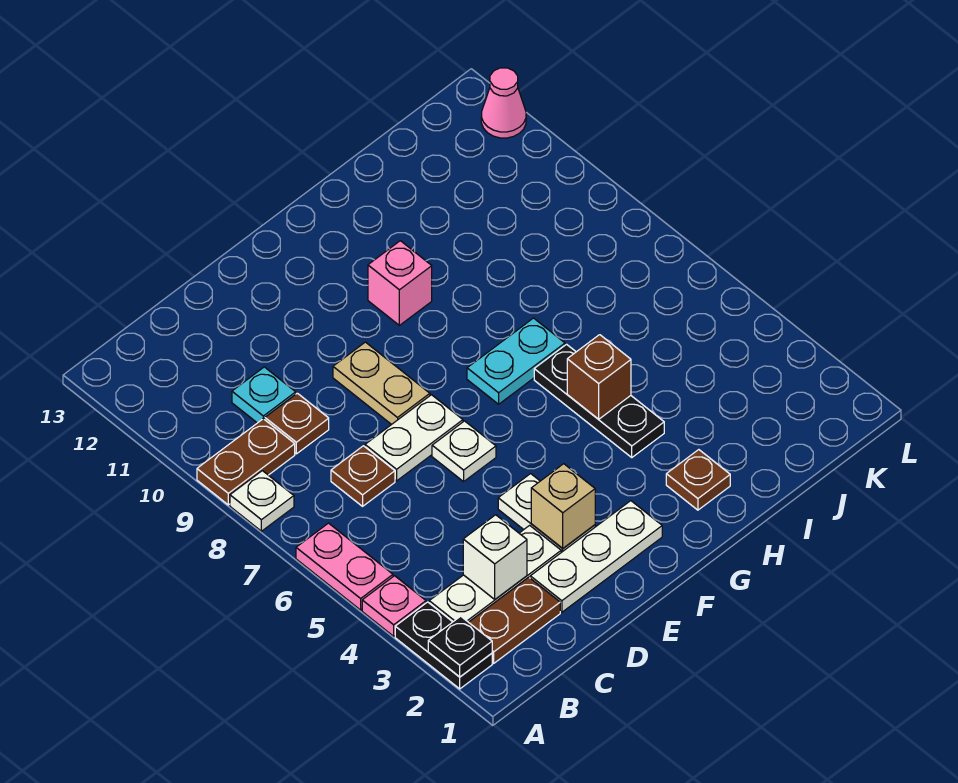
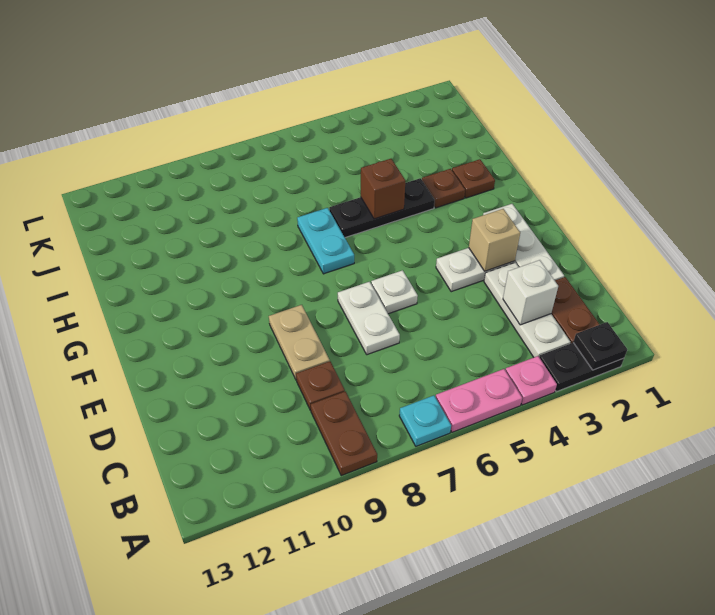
white 1x1 plate [230,471,294,531] -> none
brown 1x1 plate [331,446,395,506] -> brown 1x1 plate moved to [422,169,465,208]
cyan 1x1 plate [232,367,296,423] -> cyan 1x1 plate moved to [399,395,451,446]
tan 1x2 plate [333,342,430,425] -> tan 1x2 plate turned to [269,305,330,379]
pink 1x1 brick [368,241,432,325] -> none
pink 1x1 cone [481,68,526,138] -> none

